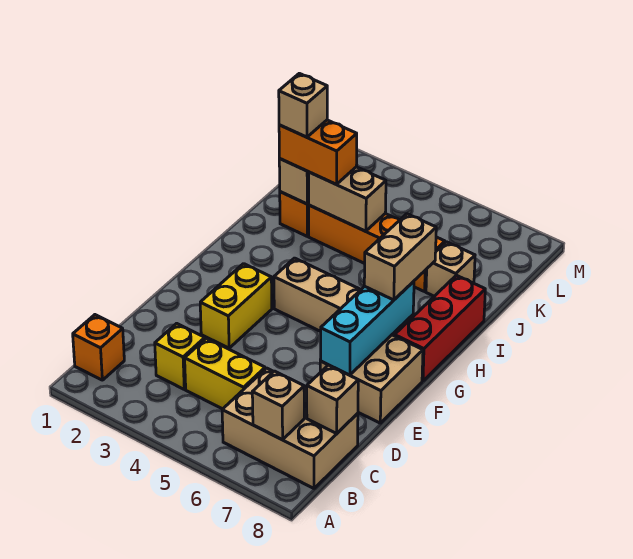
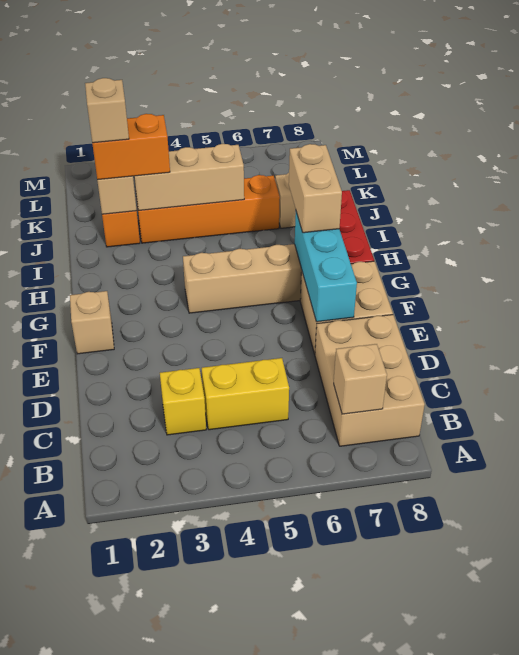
orange 1x1 brick [73,315,124,380] -> none
tan 2x3 brick [222,368,358,488] -> tan 2x3 brick turned to [315,315,425,446]
tan 1x1 brick [307,365,358,433] -> tan 1x1 brick moved to [70,291,114,354]
yellow 1x2 brick [200,264,272,348] -> none
tan 1x2 brick [309,167,386,231] -> tan 1x3 brick [134,144,244,211]

